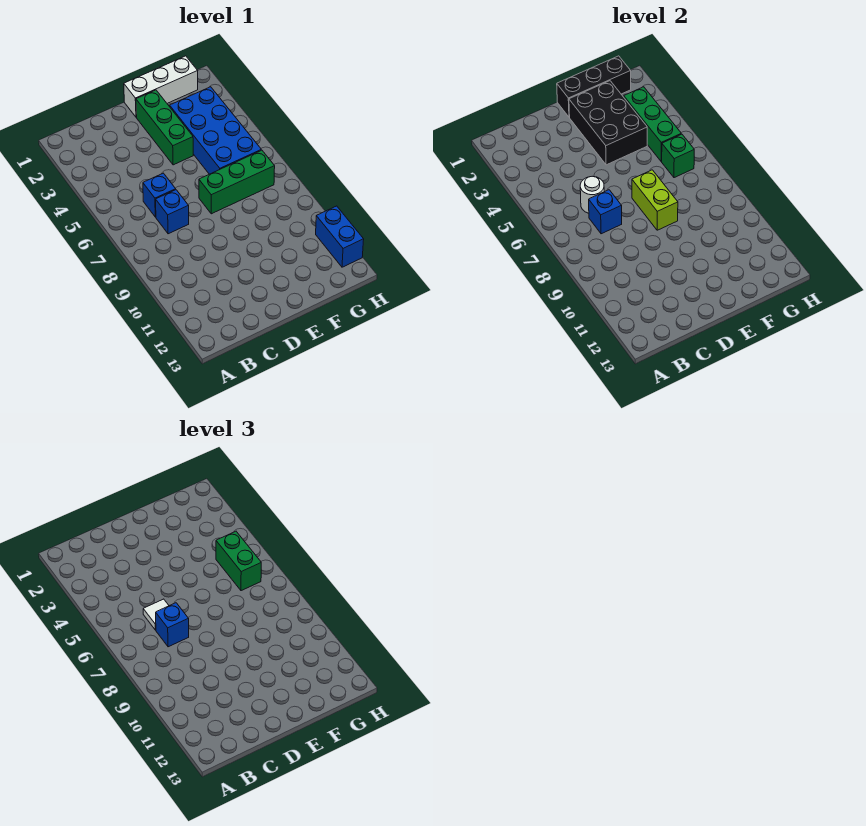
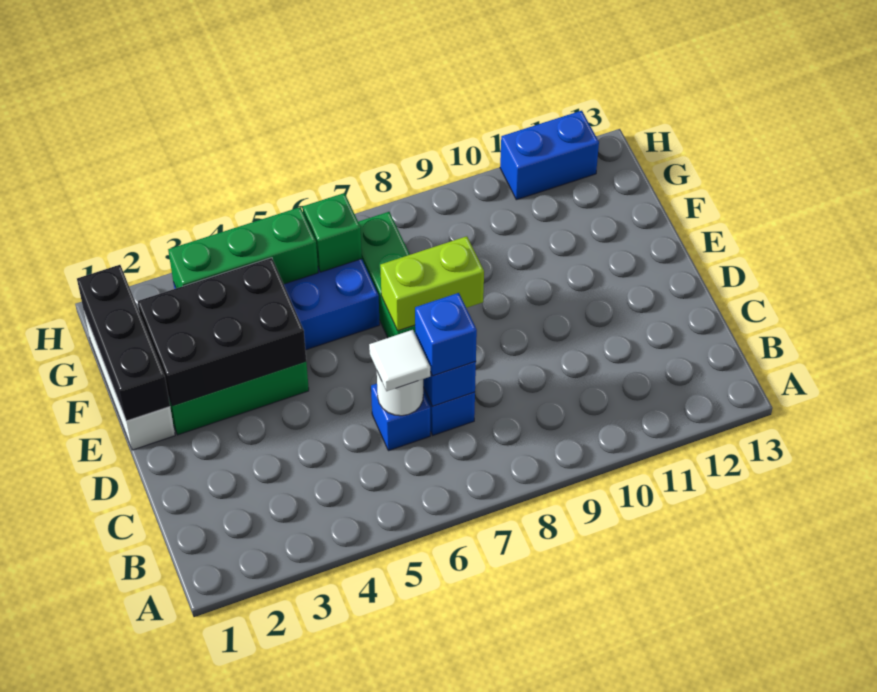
green 1x2 brick [216,531,261,591] -> none

